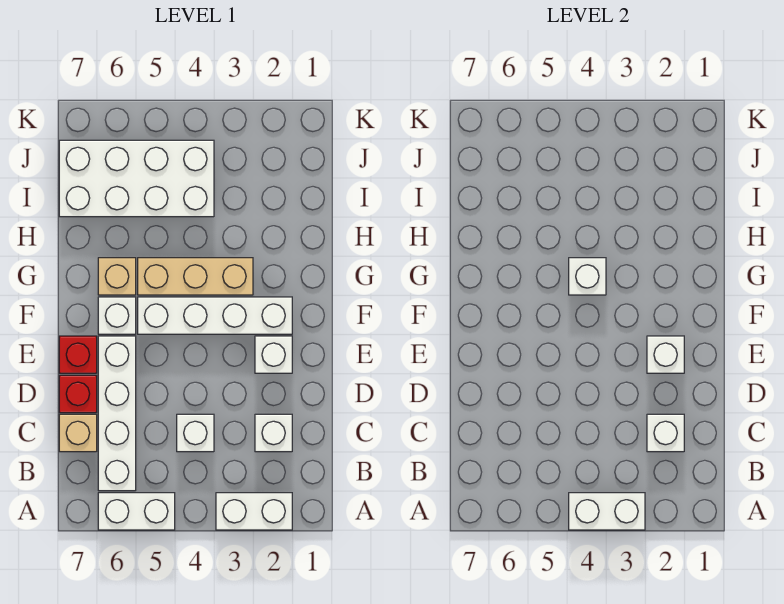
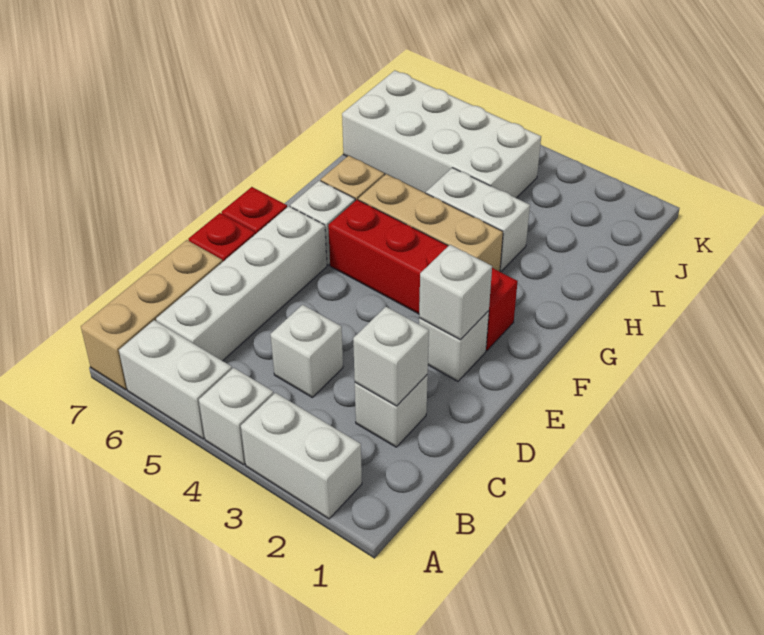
white 1x2 brick [569,493,645,530] -> white 1x2 brick moved to [426,168,530,272]
tan 1x1 brick [59,414,97,452] -> tan 1x3 brick [81,240,223,390]
white 1x4 brick [138,297,292,334] -> red 1x4 brick [328,200,518,350]
white 1x1 brick [569,258,606,295] -> white 1x1 brick moved to [199,368,273,465]

